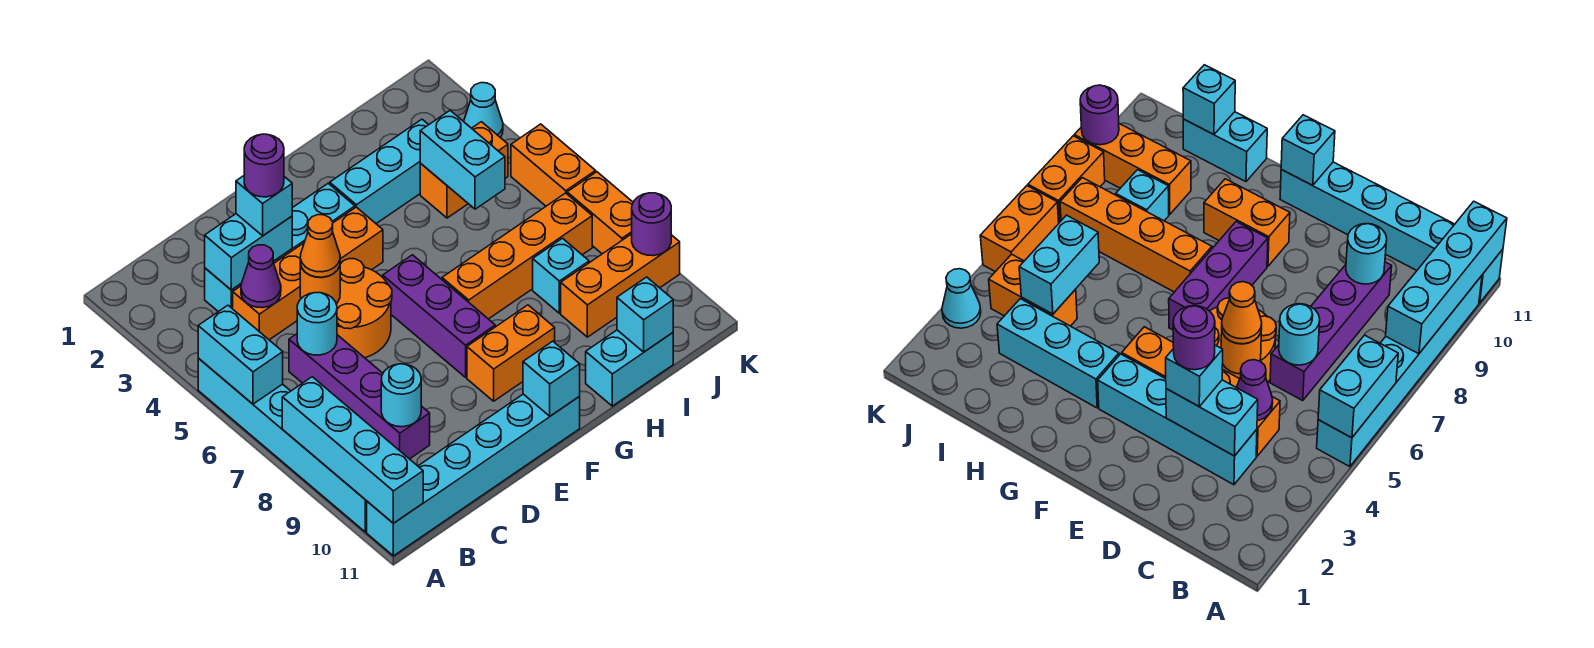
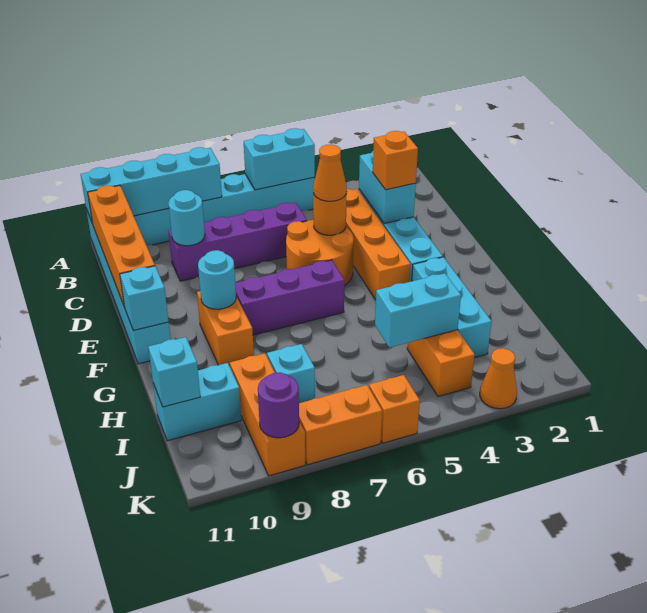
purple 1x1 cone [241,245,281,308] -> none
cyan 1x1 round brick [297,293,337,355] -> cyan 1x1 round brick moved to [198,250,236,309]
cyan 1x1 brick [236,176,292,236] -> orange 1x1 brick [373,131,418,190]
purple 1x1 round brick [244,134,284,197] -> none
orange 1x4 brick [442,193,592,319] -> orange 1x4 brick moved to [88,186,155,307]
cyan 1x2 brick [586,330,673,406] -> cyan 1x2 brick turned to [153,363,241,441]
cyan 1x1 cone [464,83,503,138] -> orange 1x1 cone [480,348,517,409]
orange 1x2 brick [511,124,596,206] -> orange 1x1 brick [369,375,420,443]

